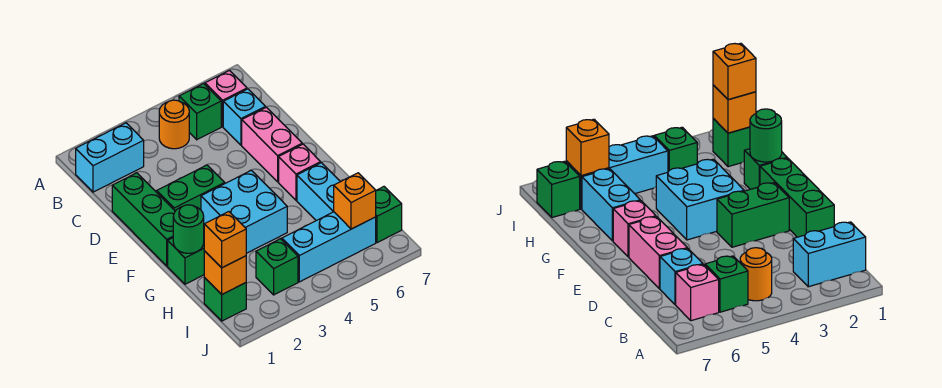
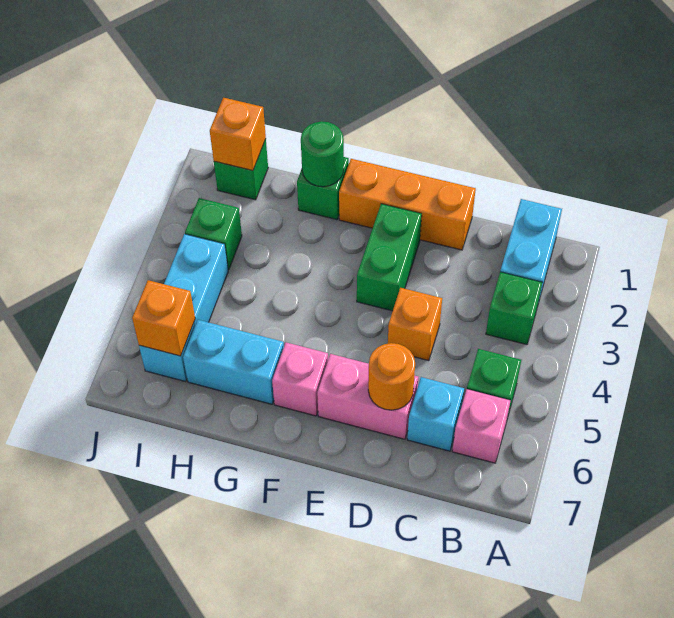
orange 1x1 round brick [159,100,189,149] -> orange 1x1 round brick moved to [368,343,415,410]
green 1x3 brick [112,173,175,266] -> orange 1x3 brick [339,159,476,250]
cyan 2x2 brick [201,170,287,253] -> none
orange 1x1 brick [204,212,246,268] -> orange 1x1 brick moved to [388,288,442,361]
green 1x1 brick [376,187,402,243] -> green 1x1 brick moved to [486,272,542,345]

